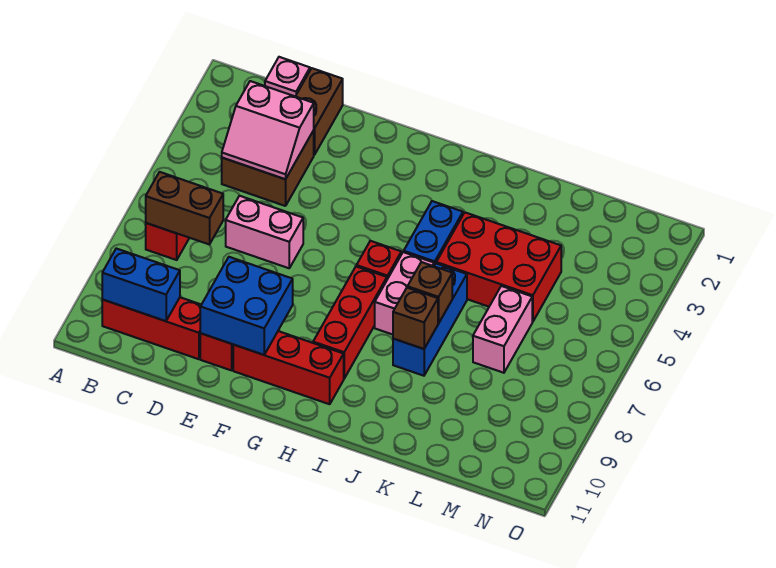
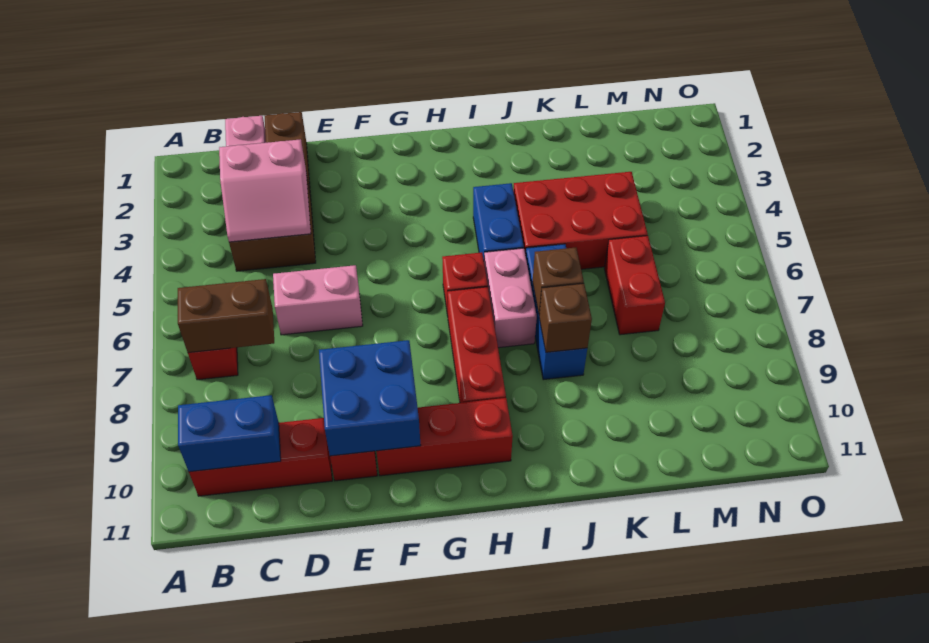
pink 1x2 brick [473,286,532,373] -> red 1x2 brick [604,236,665,335]

